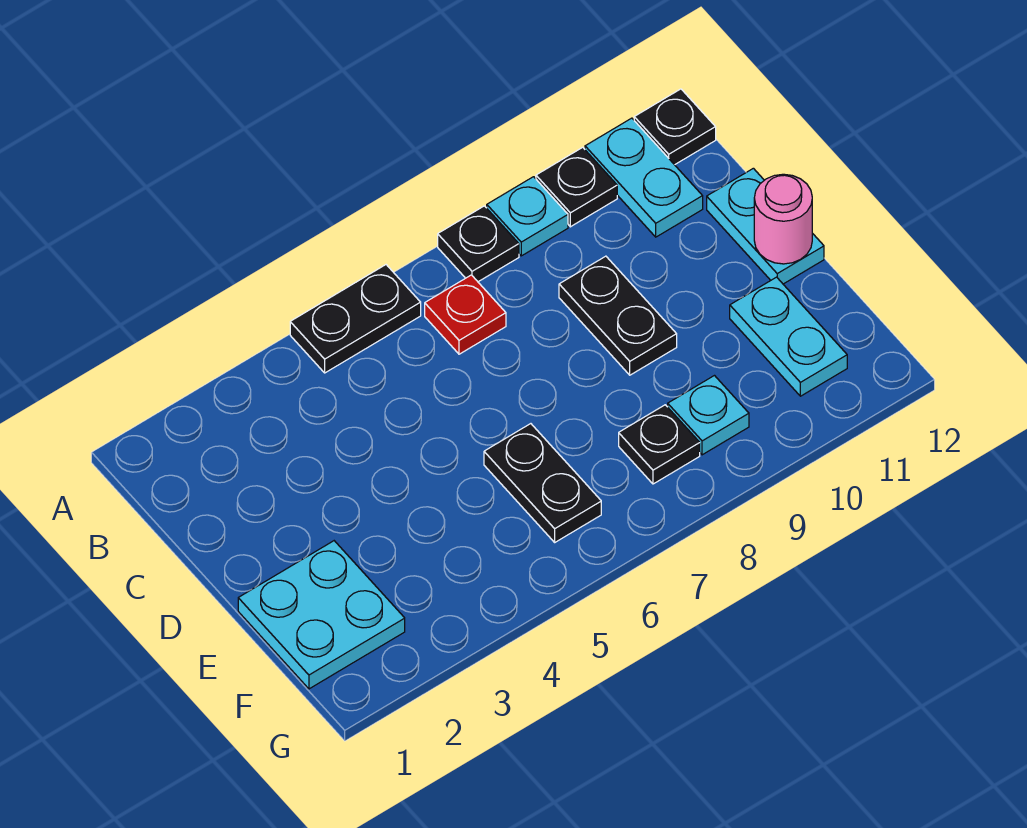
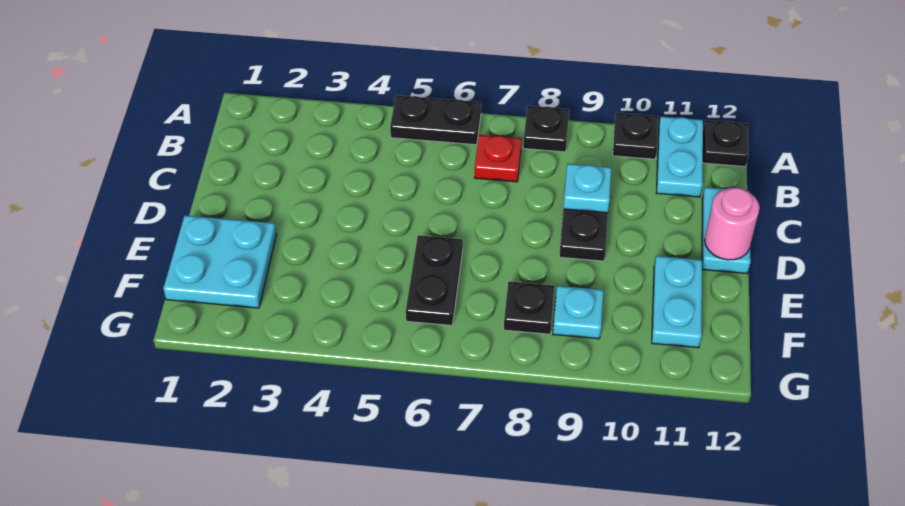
cyan 1x1 plate [487,177,568,256] -> cyan 1x1 plate moved to [563,164,611,213]

